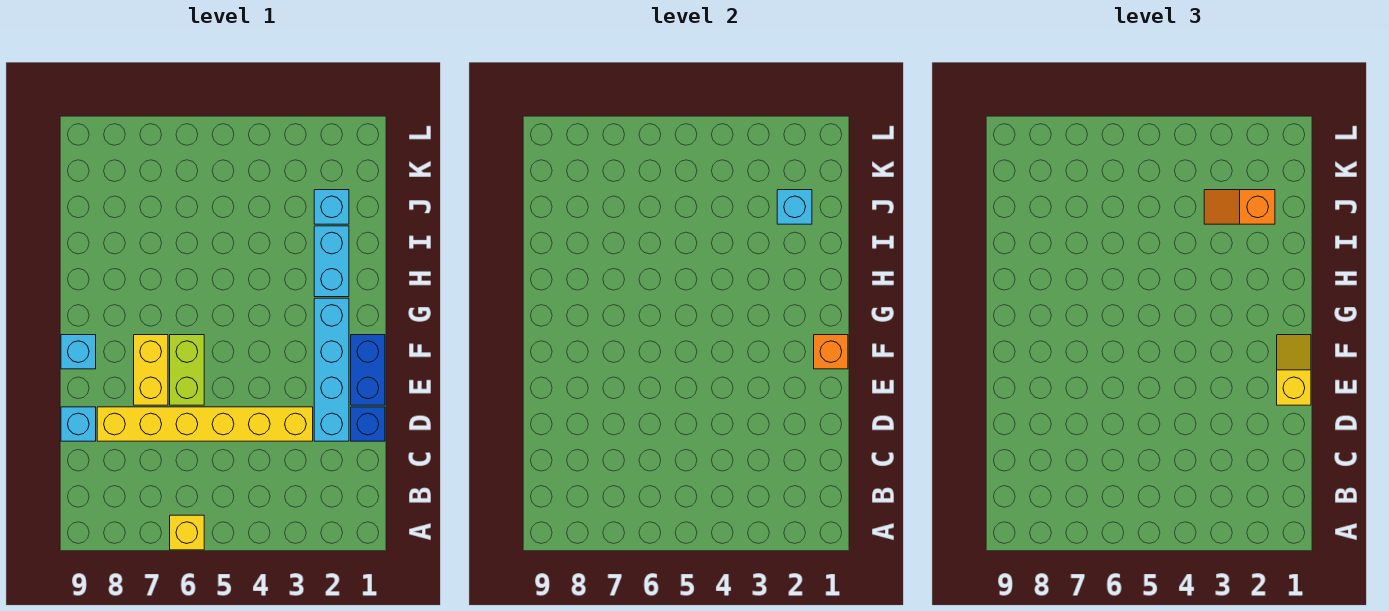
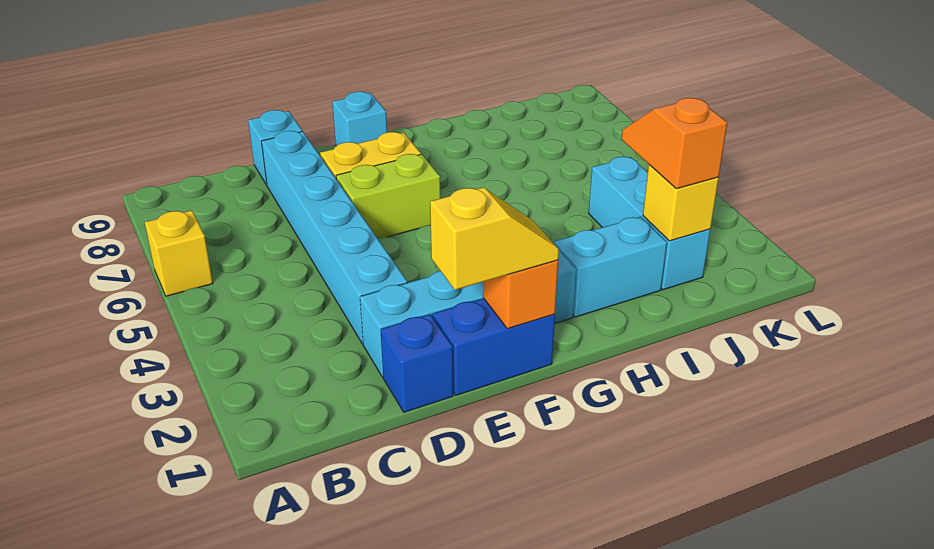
yellow 1x6 brick [97,407,313,441] -> cyan 1x6 brick [261,131,407,344]
cyan 1x1 brick [314,190,349,224] -> cyan 1x3 brick [589,157,710,290]
cyan 1x1 brick [777,190,812,224] -> yellow 1x1 brick [643,165,719,241]

